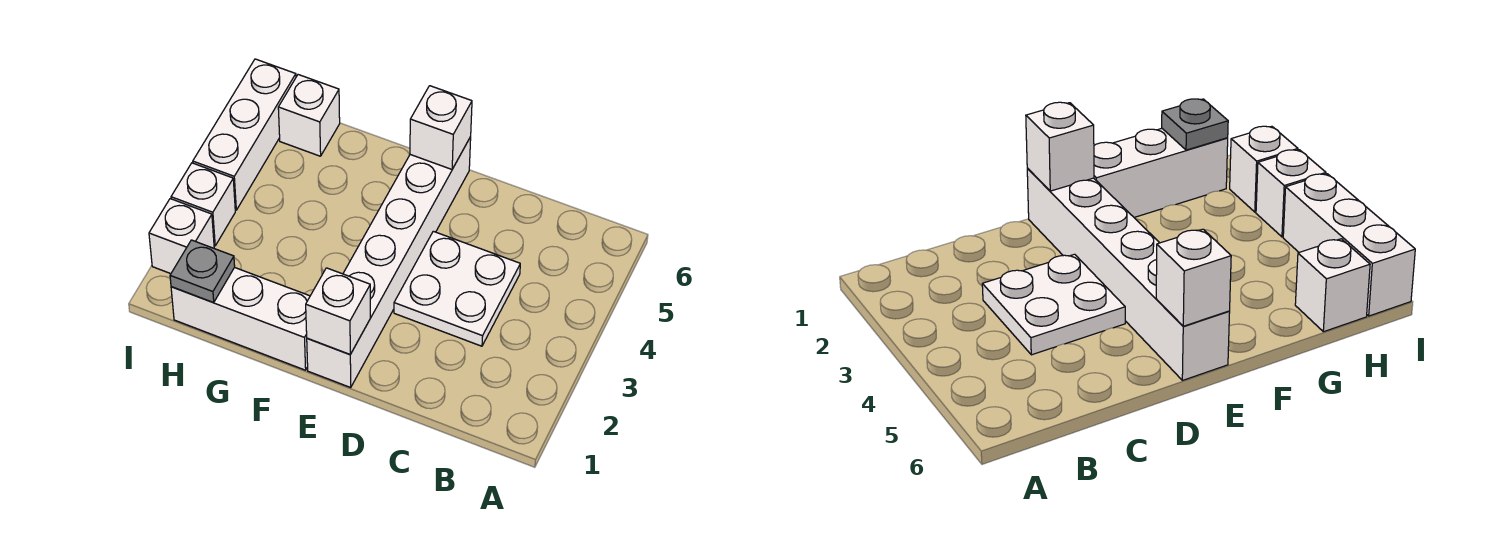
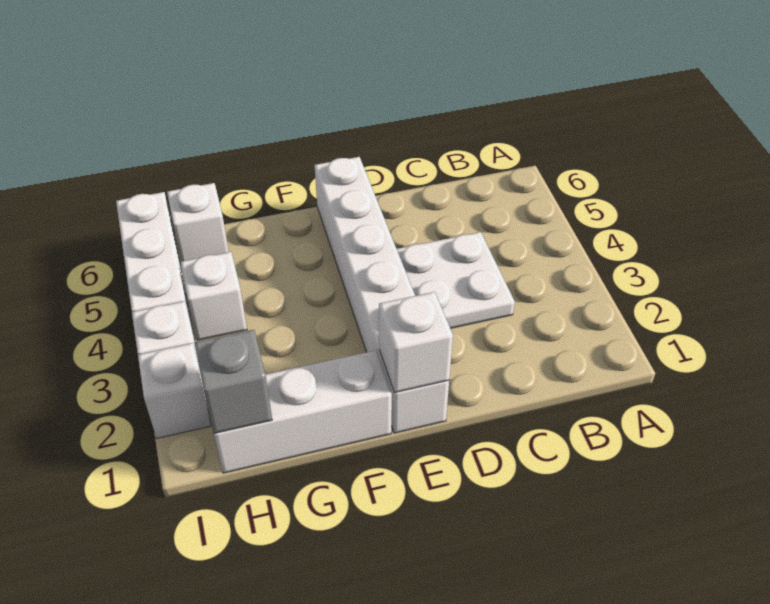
white 1x1 brick [410,86,472,169] -> white 1x1 brick moved to [181,252,247,340]
grey 1x1 plate [170,240,235,303] -> grey 1x1 brick [194,330,272,433]

